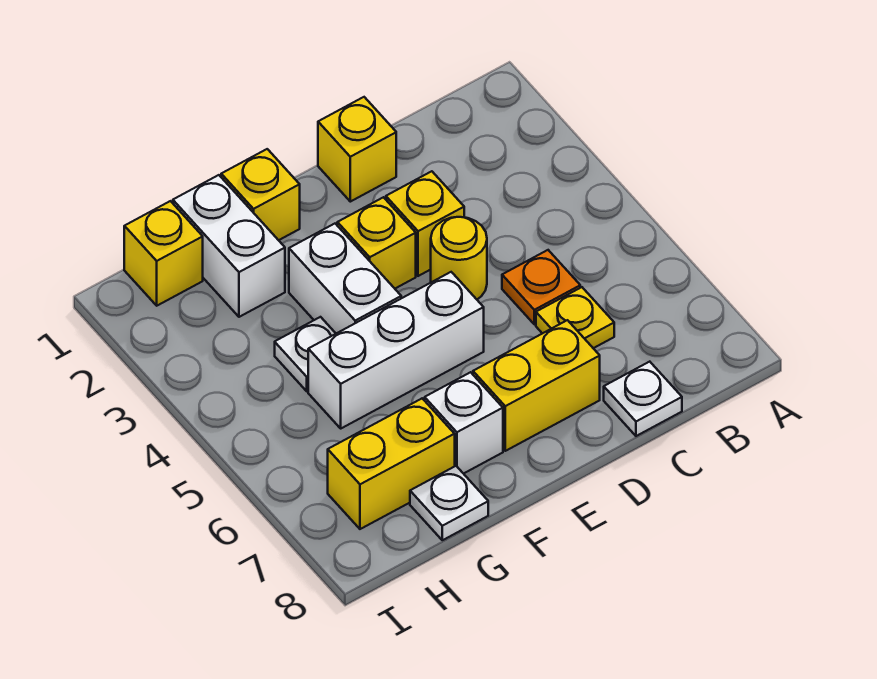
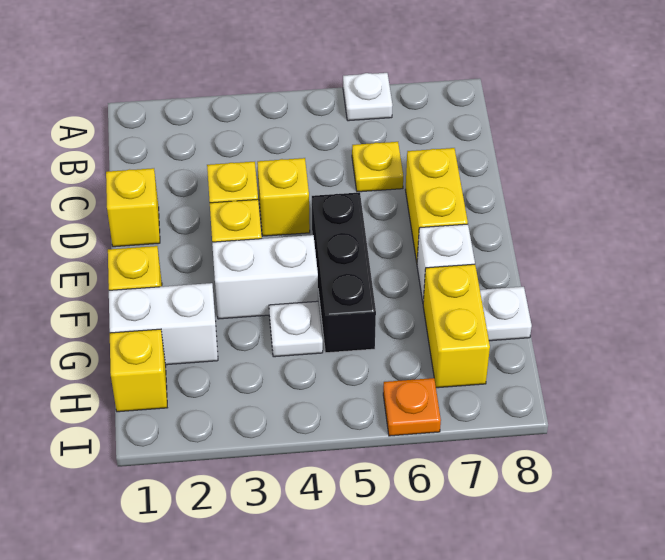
orange 1x1 plate [502,250,580,324] -> orange 1x1 plate moved to [383,378,441,436]
white 1x1 plate [604,362,682,436] -> white 1x1 plate moved to [343,73,393,121]
yellow 1x1 round brick [431,217,487,299] -> yellow 1x1 brick [257,158,310,236]
white 1x3 brick [308,272,484,428] -> black 1x3 brick [312,192,376,353]

